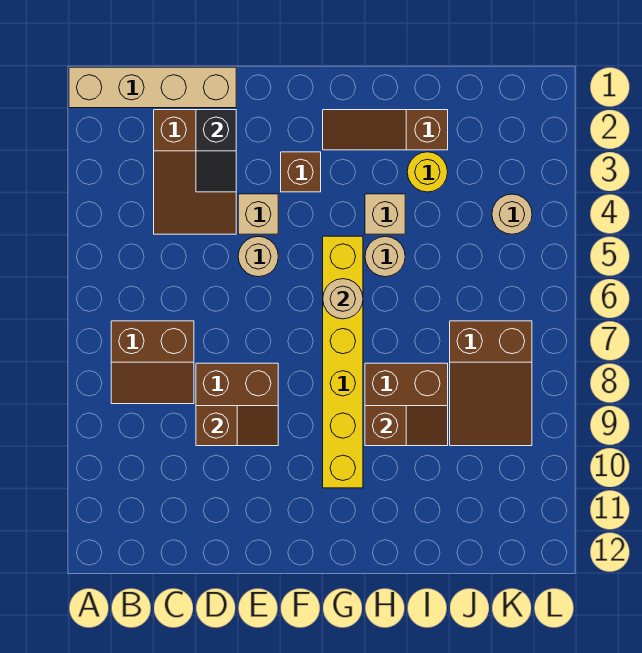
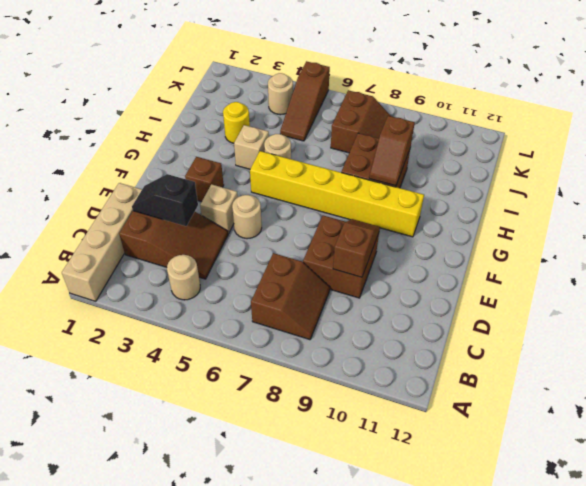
black 1x2 slope [196,110,236,192] -> black 1x2 slope turned to [132,174,198,226]
brown 1x3 slope [323,110,448,150] -> brown 1x3 slope moved to [280,61,330,141]
tan 1x1 round brick [323,279,363,319] -> tan 1x1 round brick moved to [167,255,200,300]
brown 1x2 slope [365,406,448,446] -> brown 1x2 slope turned to [369,116,415,186]
brown 2x3 slope [450,321,532,446] -> brown 2x2 slope [331,90,390,153]

